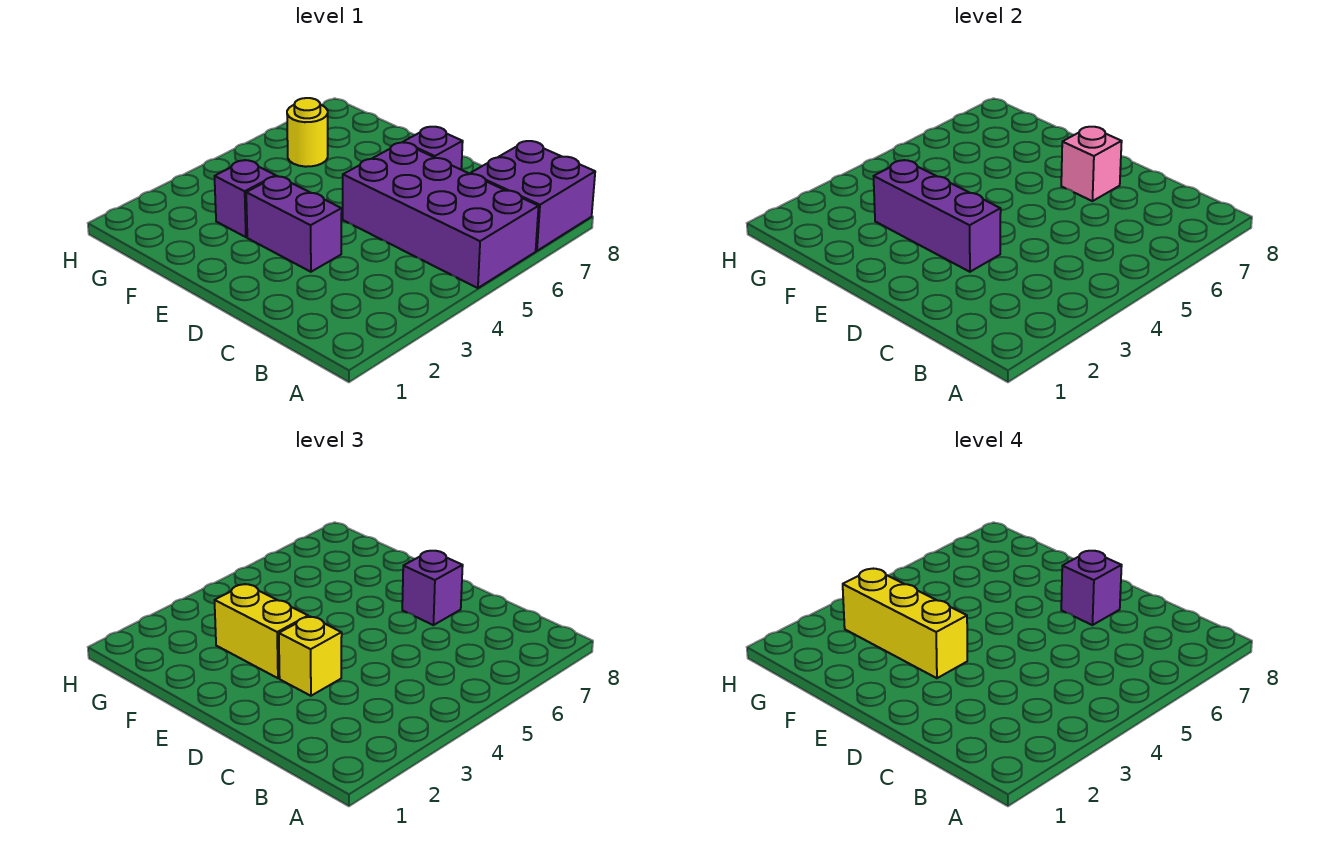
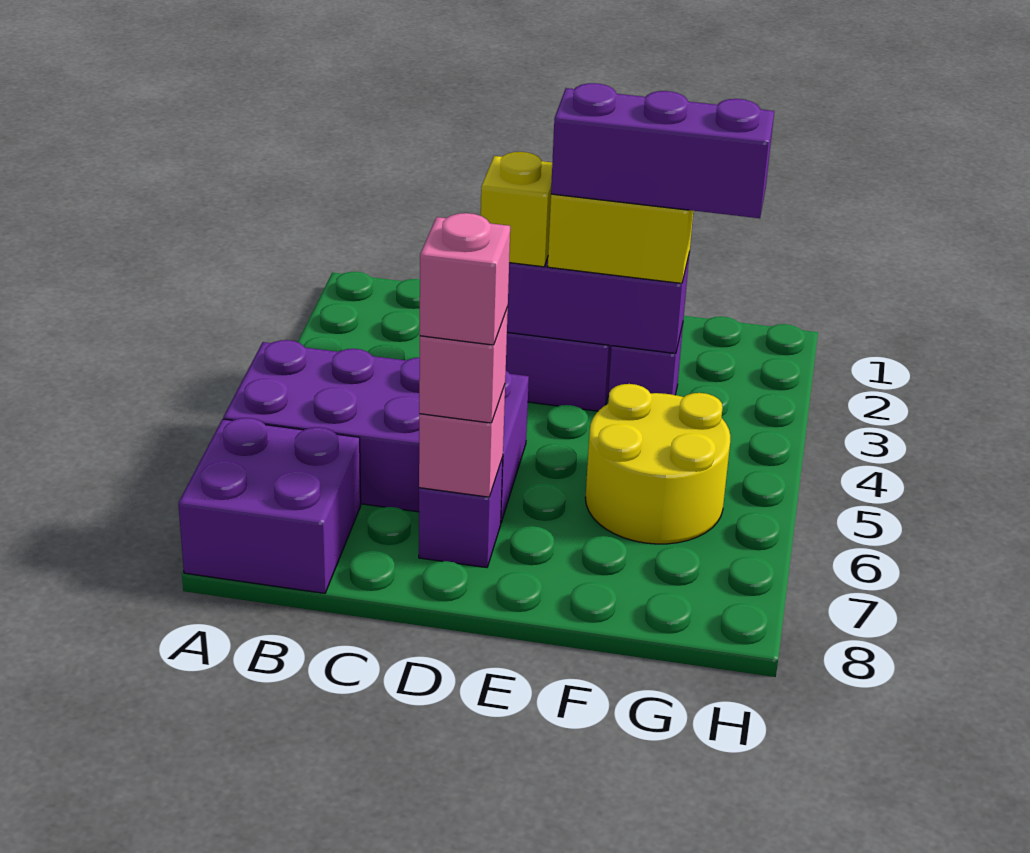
purple 1x1 brick [402,551,463,625] -> pink 1x1 brick [419,308,508,423]
purple 1x1 brick [1061,551,1122,625] -> pink 1x1 brick [420,213,510,345]
yellow 1x3 brick [843,569,967,678] -> purple 1x3 brick [551,83,774,218]
yellow 1x1 round brick [287,98,328,167] -> yellow 2x2 round brick [585,384,730,544]

